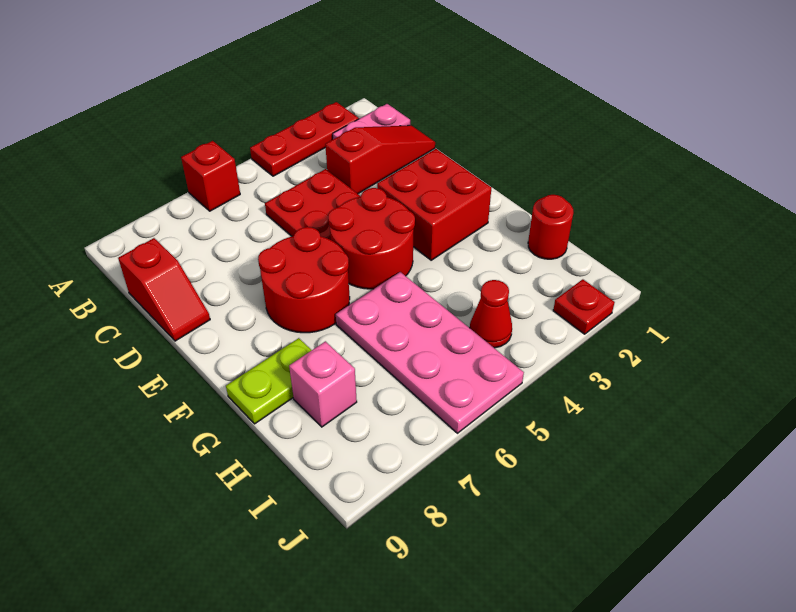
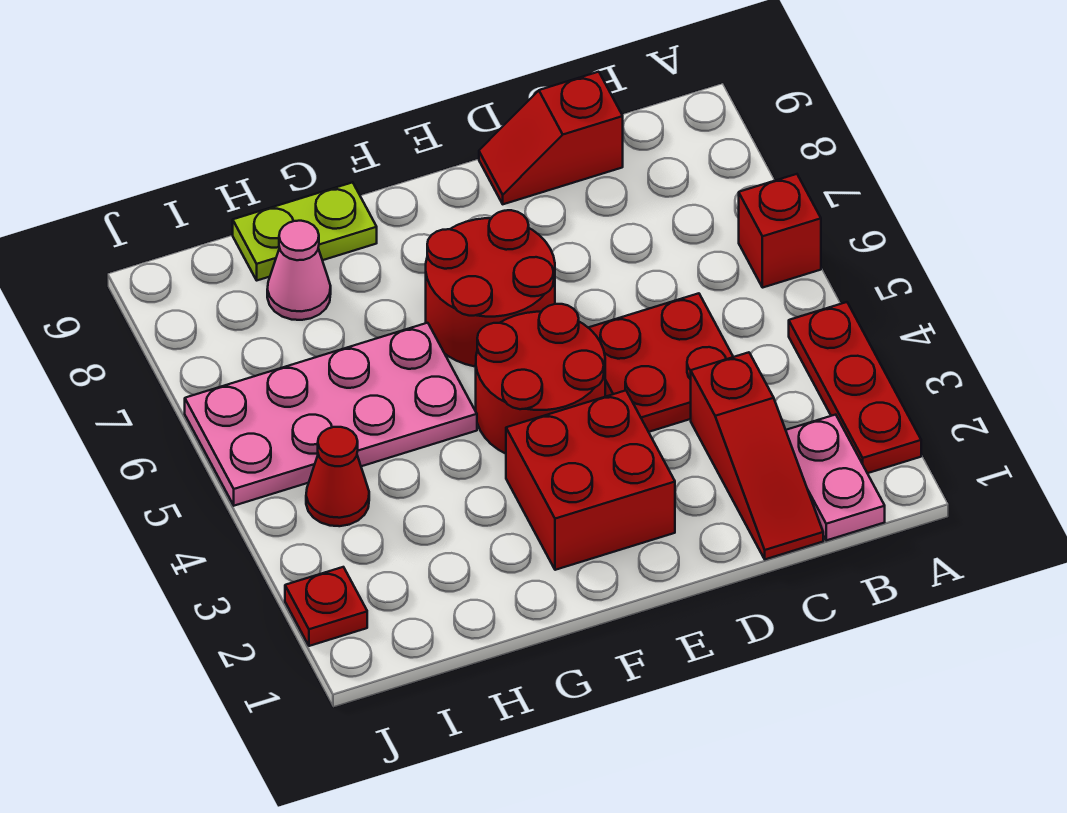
lime 1x2 plate [226,338,312,424] -> lime 1x2 plate turned to [233,182,377,280]
red 1x1 round brick [528,195,574,259] -> none
pink 1x1 brick [289,341,357,427] -> pink 1x1 cone [267,221,331,320]

